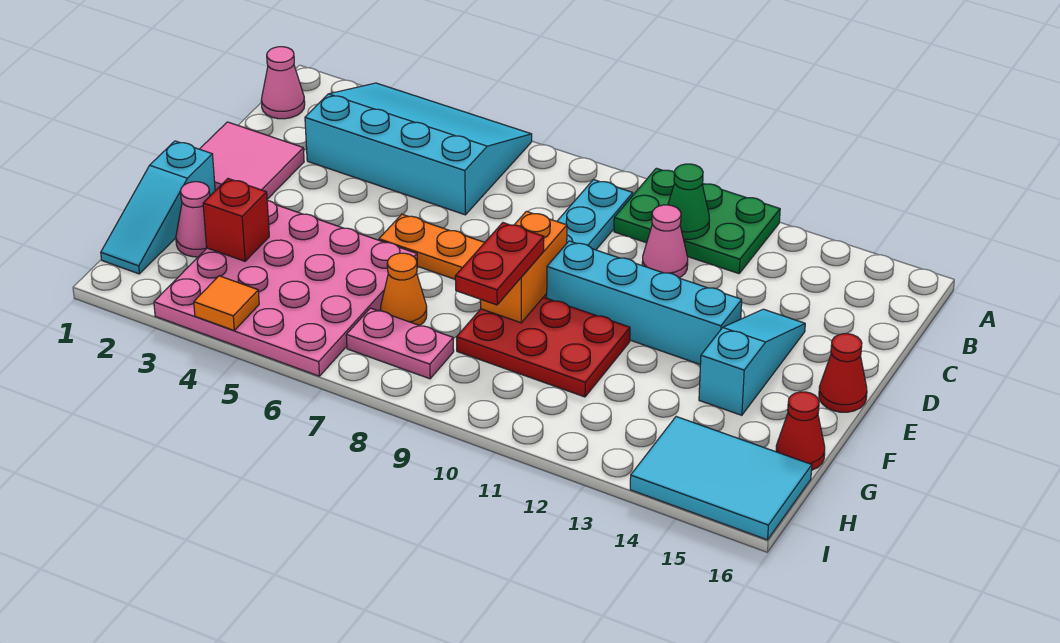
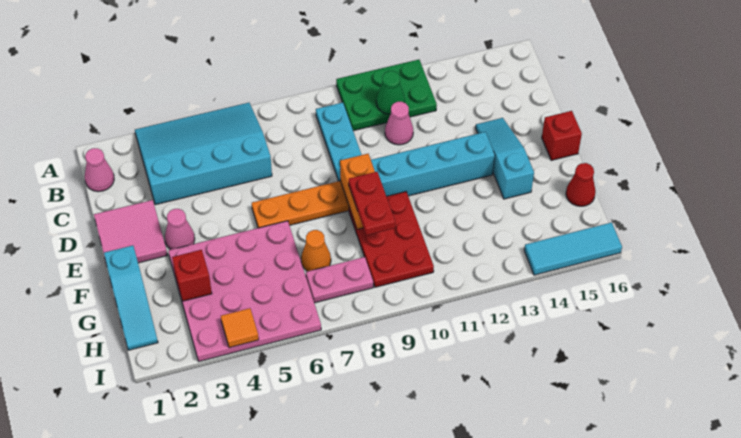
red 1x1 cone [819,334,867,412] -> red 1x1 brick [542,111,582,160]
red 2x3 plate [457,297,630,397] -> red 2x3 plate turned to [349,192,434,287]
pink 1x1 cone [176,182,210,257] -> pink 1x1 cone moved to [165,209,195,250]
cyan 2x3 tile [630,417,812,540] -> cyan 1x3 tile [524,223,622,275]

